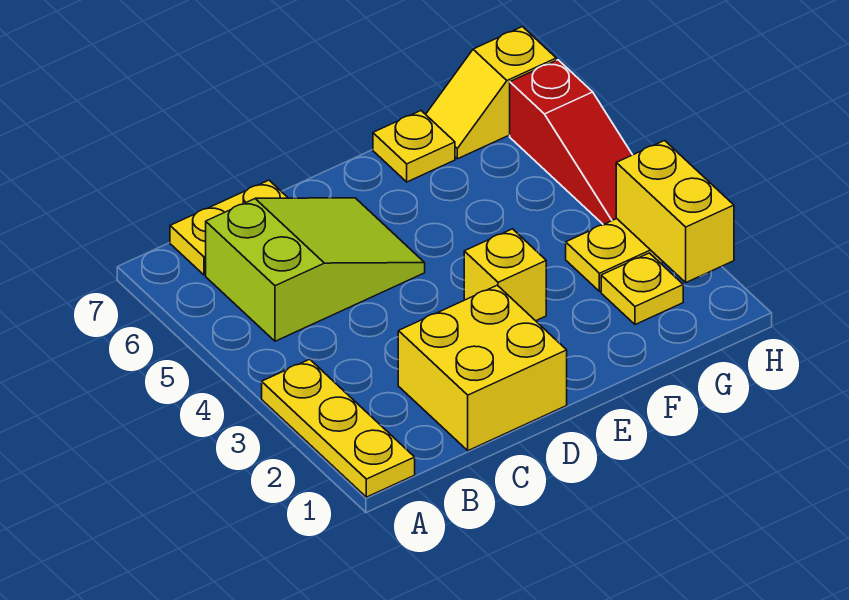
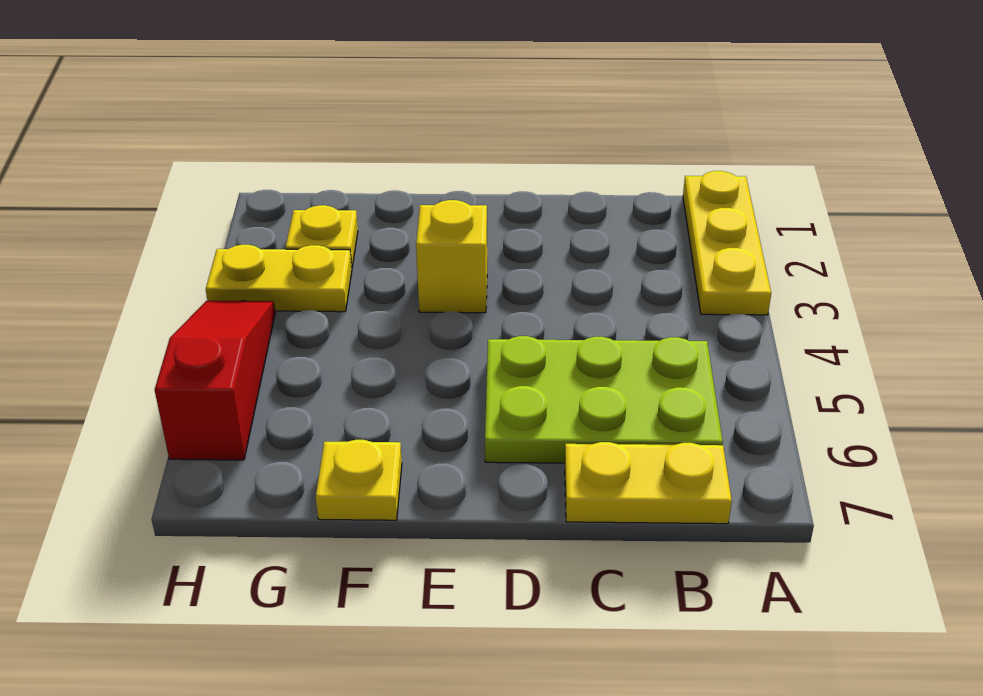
lime 2x3 slope [206,198,425,341] -> lime 2x3 plate [485,336,723,463]
yellow 2x2 brick [398,285,567,451] -> none
yellow 1x2 slope [426,27,556,159] -> none
yellow 1x2 brick [616,141,734,282] -> none

